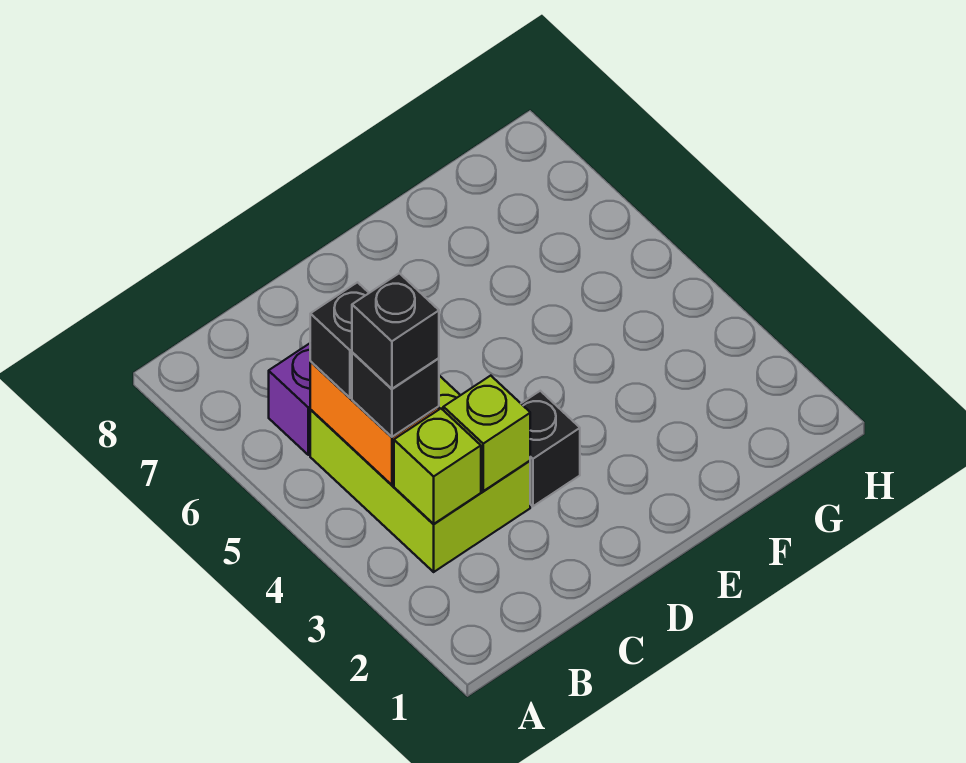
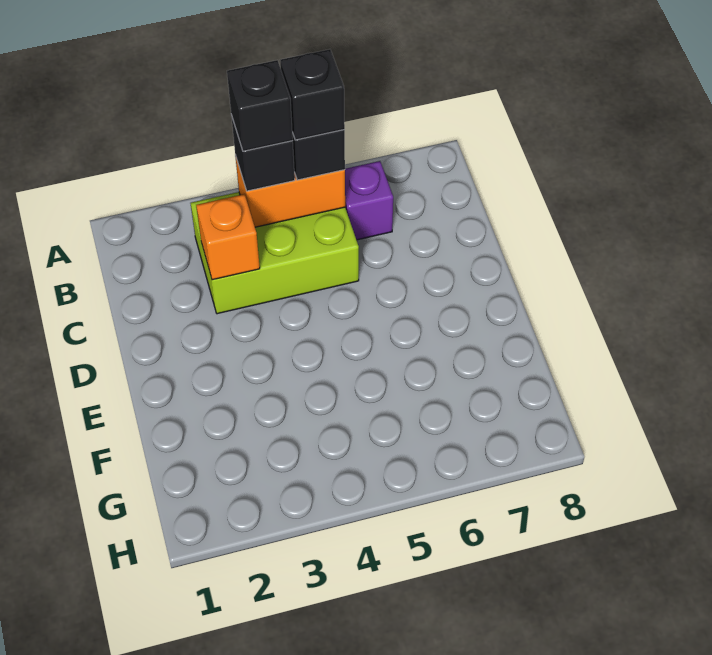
lime 1x1 brick [394,409,481,524] -> none
lime 1x1 brick [443,376,530,491] -> orange 1x1 brick [196,194,260,280]
black 1x1 brick [521,391,580,506] -> black 1x1 brick moved to [280,49,345,140]

